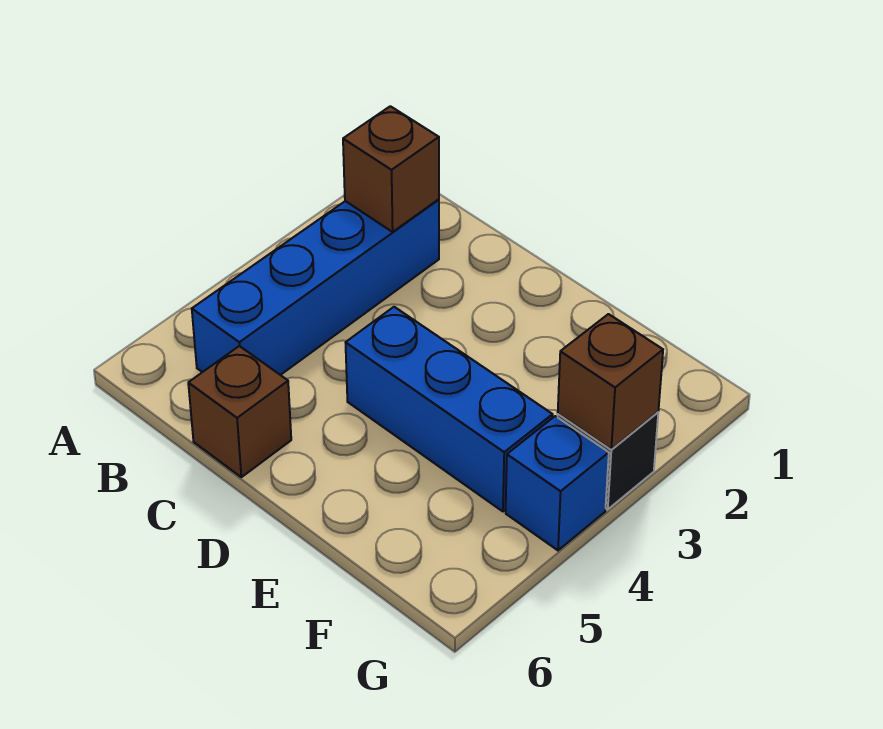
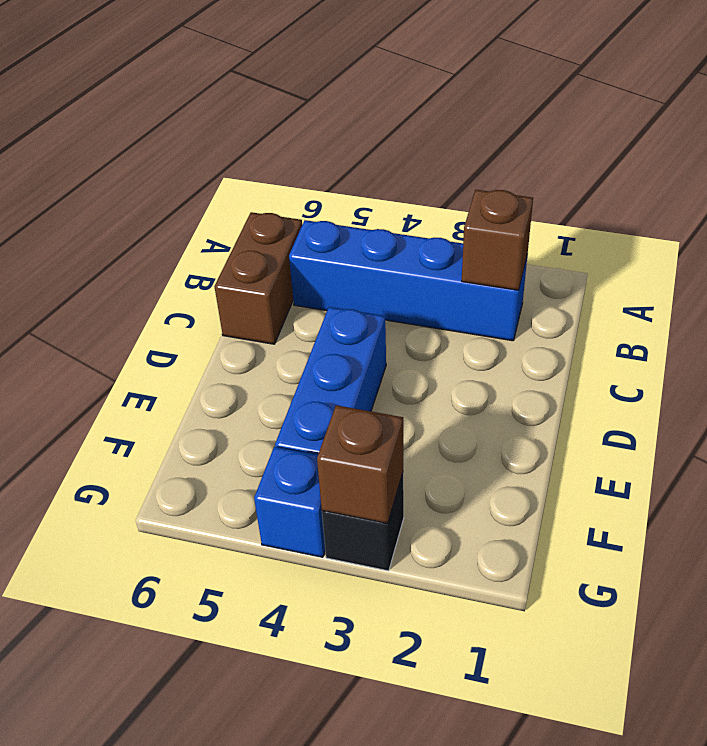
brown 1x1 brick [188,346,291,477] -> brown 1x2 brick [214,212,302,344]

